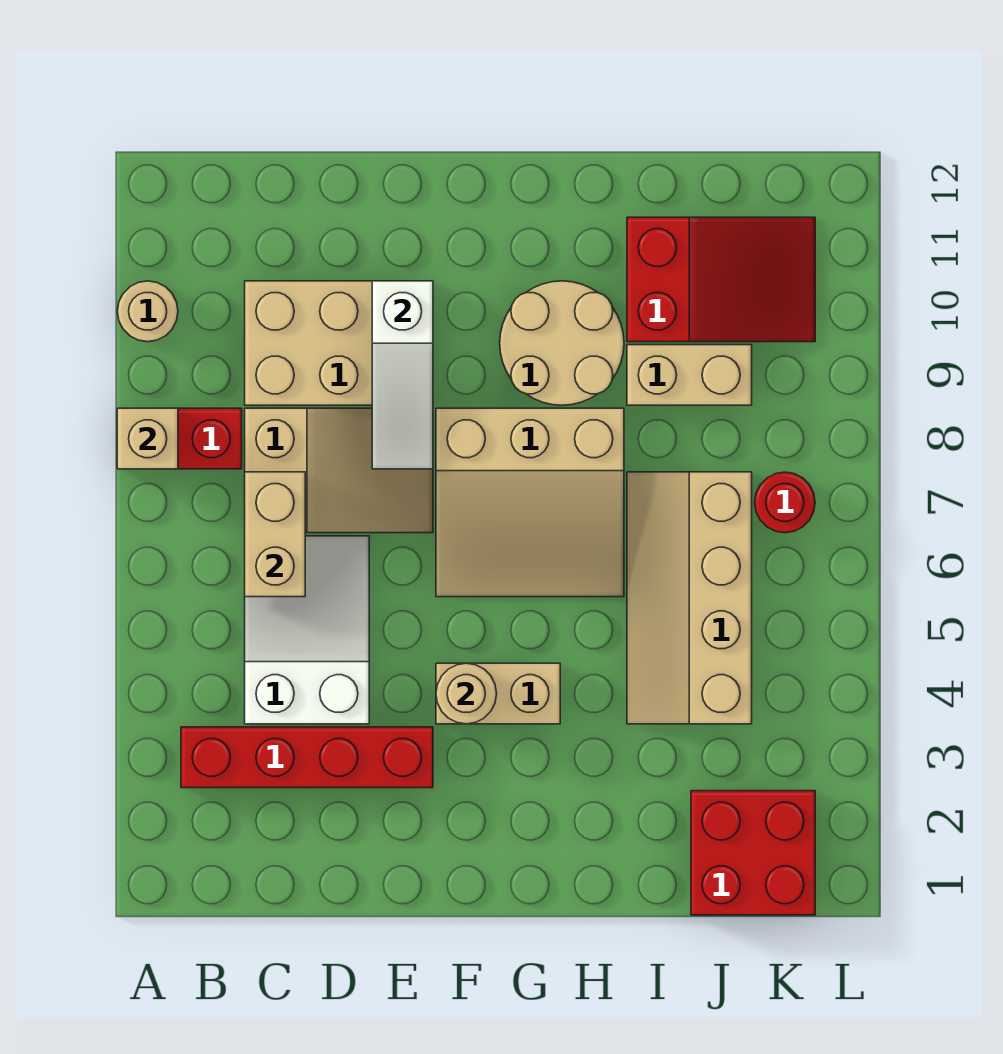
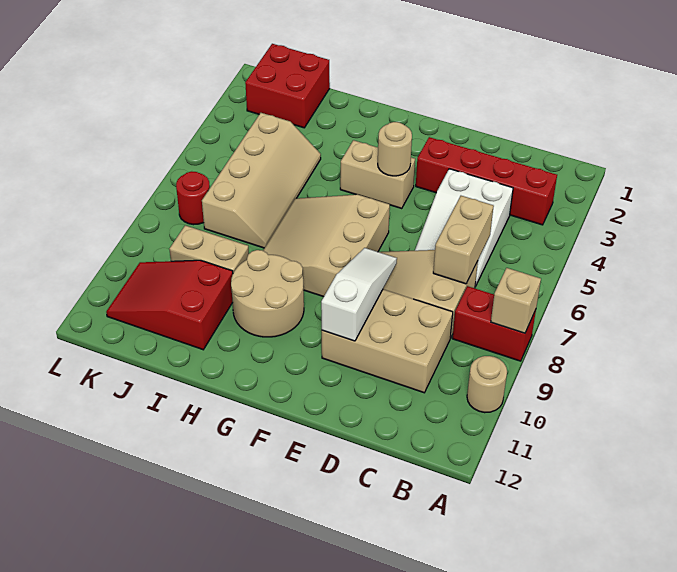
tan 3x3 slope [436,408,624,597] -> tan 3x3 slope turned to [263,195,390,297]

